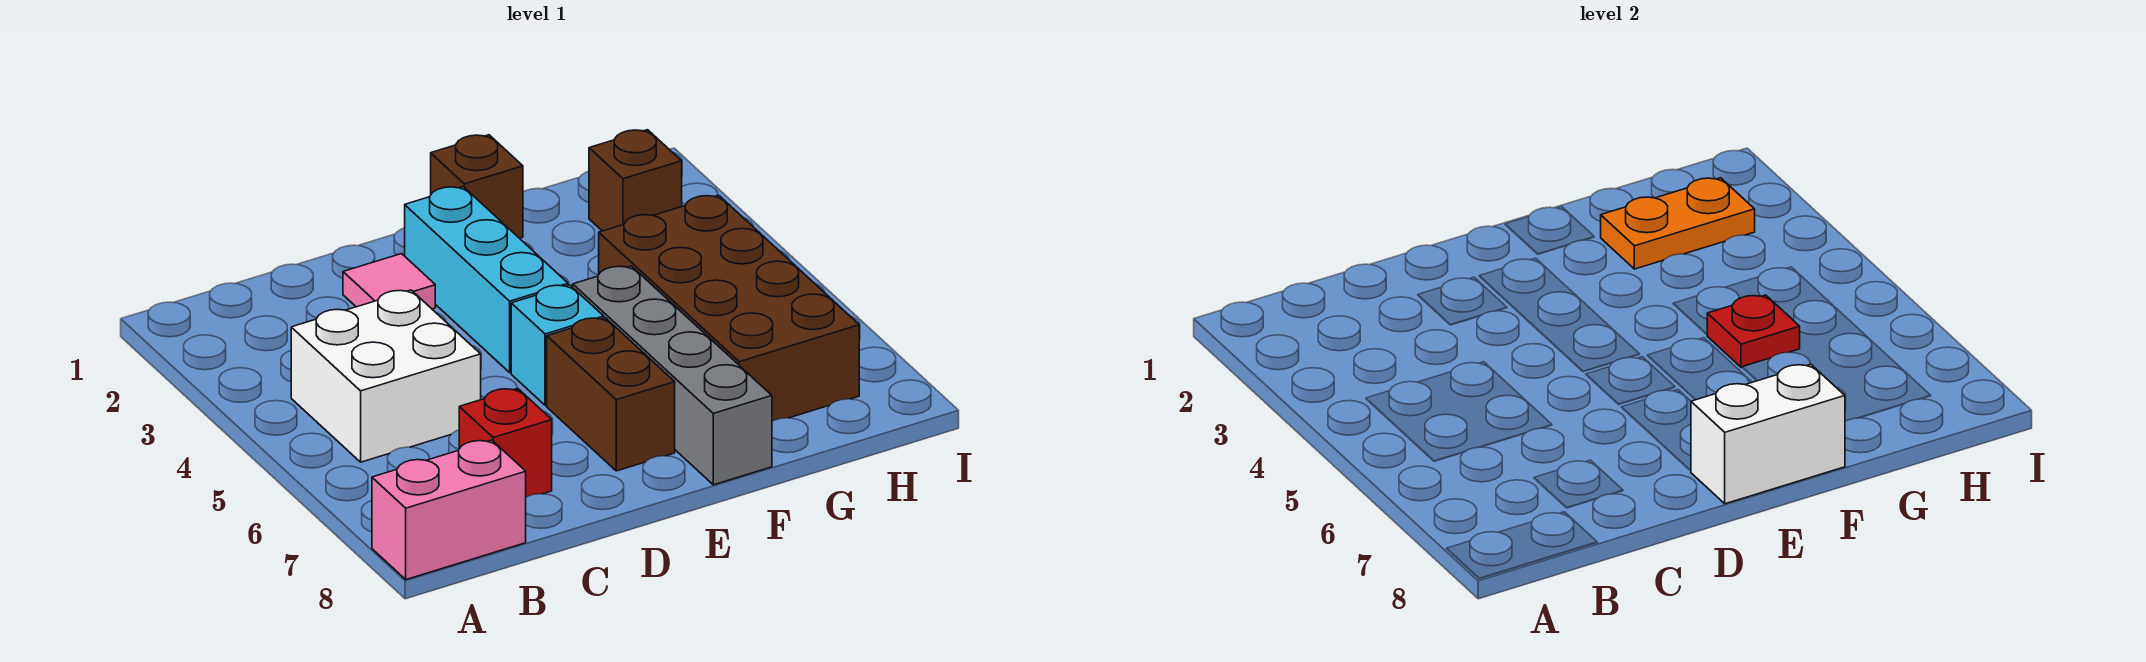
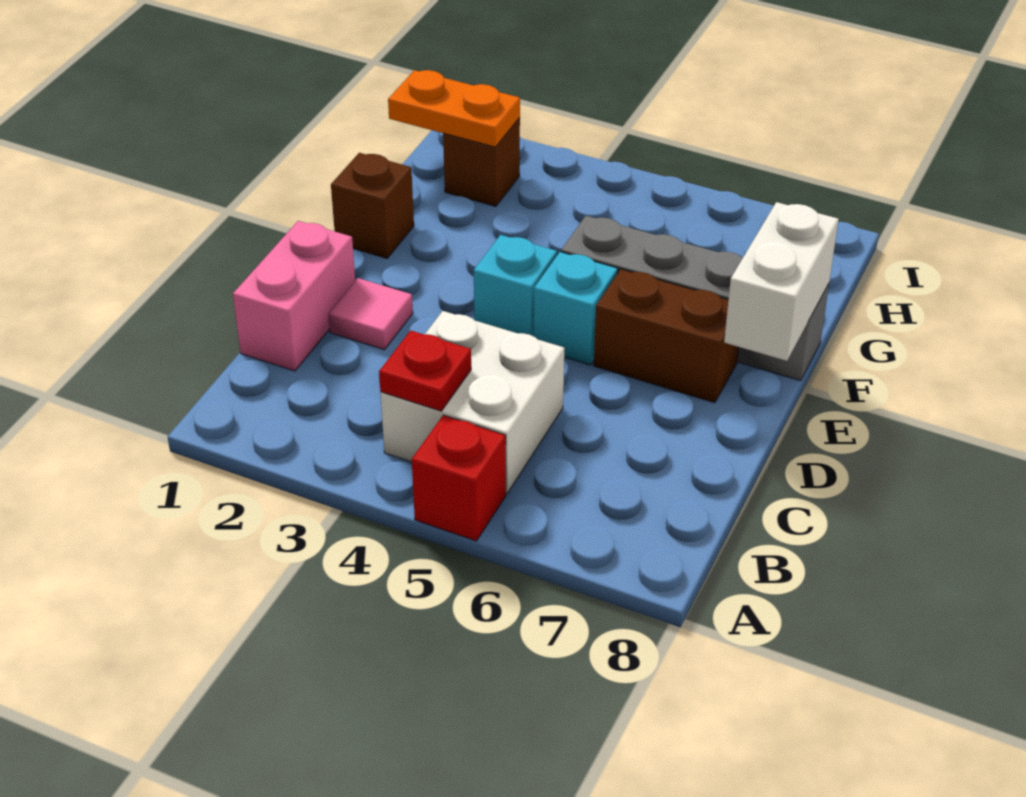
pink 1x2 brick [372,440,526,580] -> pink 1x2 brick moved to [233,221,355,371]
red 1x1 brick [459,388,552,497] -> red 1x1 brick moved to [412,415,506,541]
cyan 1x3 brick [405,187,568,372] -> cyan 1x1 brick [474,235,557,336]
orange 1x2 plate [1601,178,1755,269] -> orange 1x2 plate turned to [388,70,520,147]
brown 2x4 brick [599,195,859,421] -> none
red 1x1 plate [1707,295,1800,368] -> red 1x1 plate moved to [379,330,471,411]

